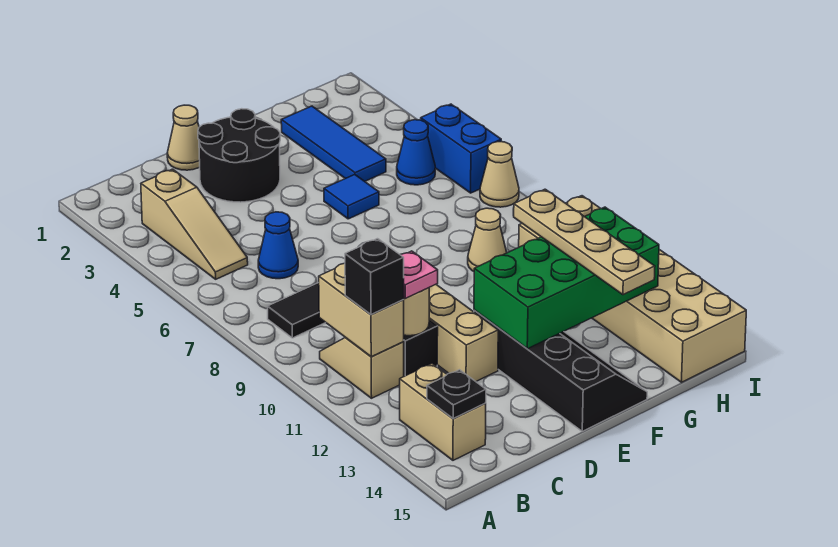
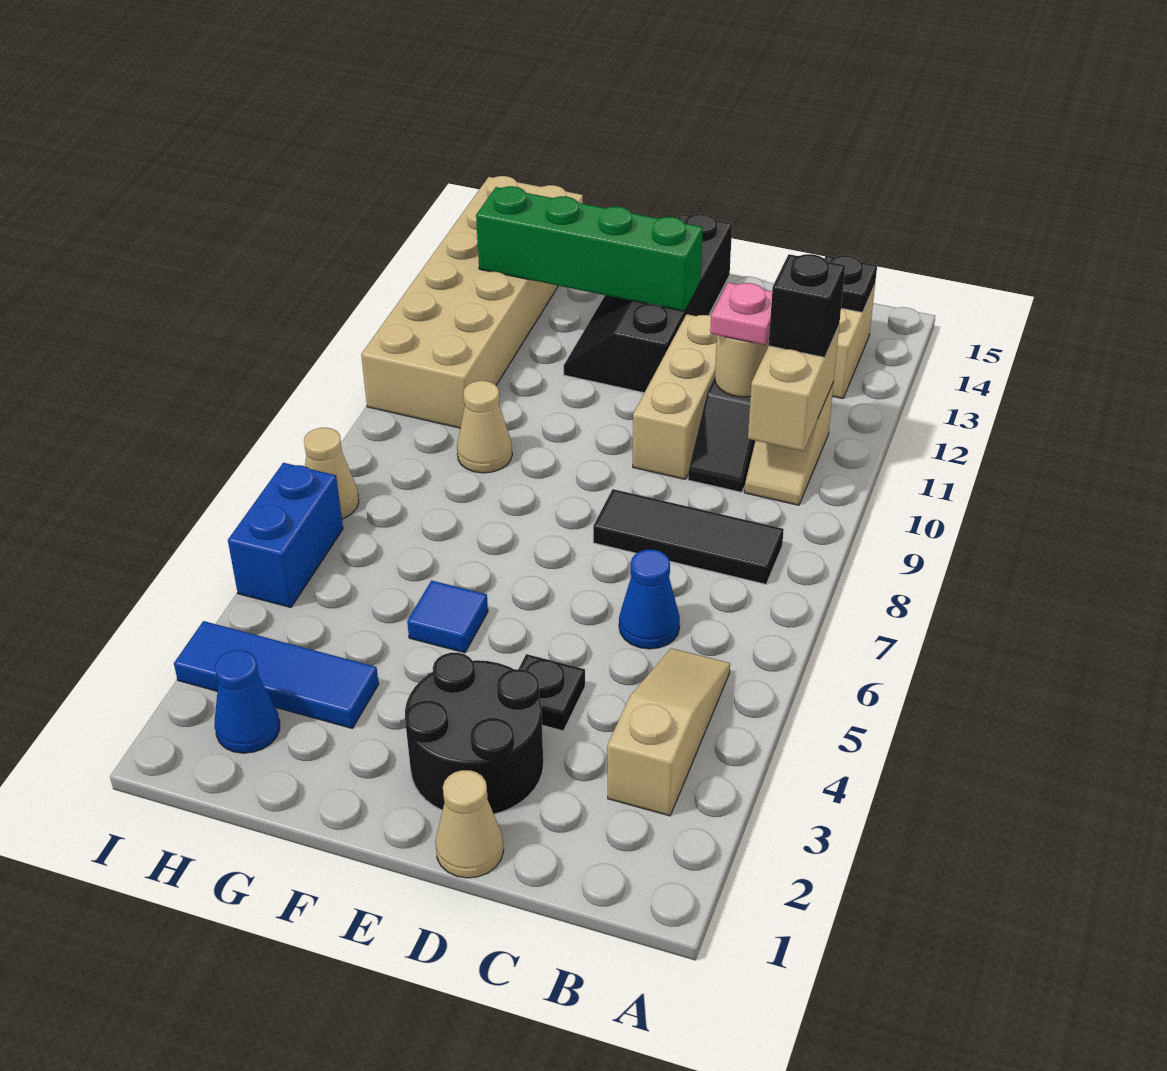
none -> black 1x1 plate [519,654,585,731]
green 2x4 brick [474,207,659,349] -> green 1x4 brick [476,186,703,311]
blue 1x3 tile [281,106,386,181] -> blue 1x3 tile turned to [174,621,379,728]
tan 1x4 plate [514,189,655,295] -> none
blue 1x1 cone [397,120,435,185] -> blue 1x1 cone moved to [215,650,280,753]

